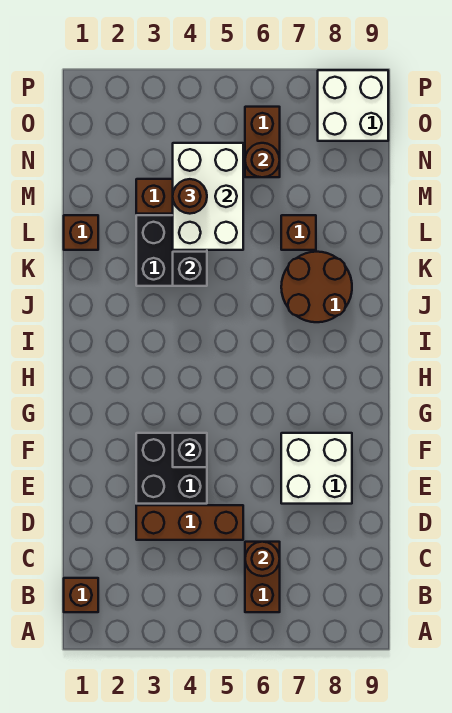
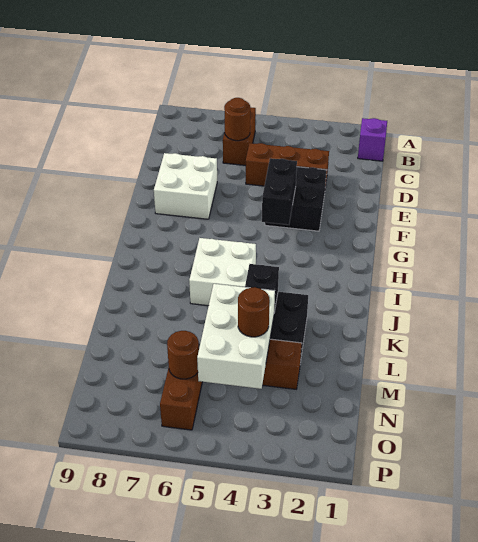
brown 1x1 brick [64,578,98,612] -> purple 1x1 brick [358,118,387,161]
black 1x1 brick [173,433,207,467] -> black 1x2 brick [262,158,297,225]
brown 2x2 round brick [281,252,352,322] -> none
brown 1x1 brick [64,215,98,250] -> none
brown 1x1 brick [281,215,316,250] -> none
white 2x2 brick [318,70,388,141] -> white 2x2 brick moved to [189,238,256,306]

